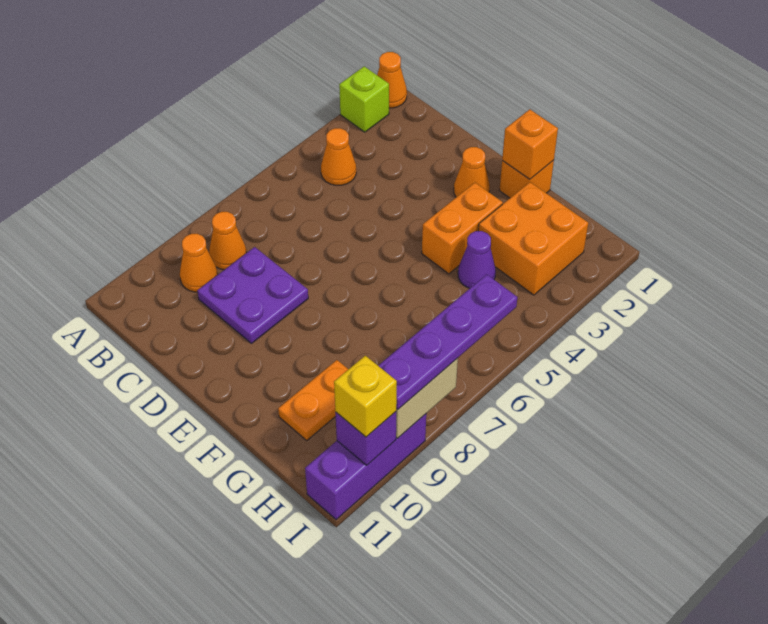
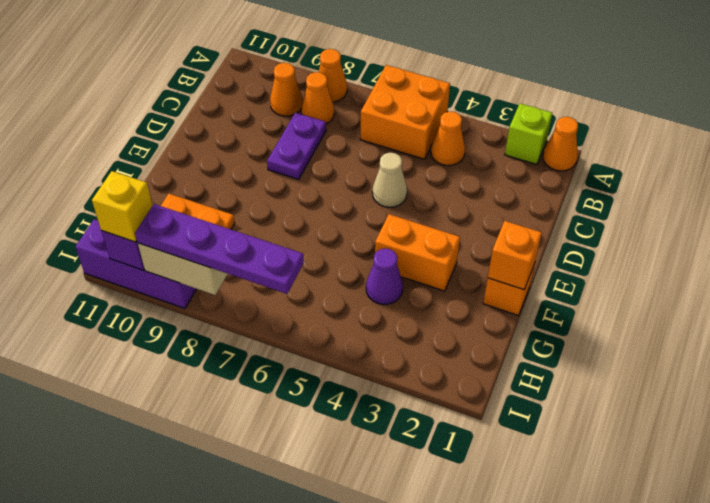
purple 2x2 plate [197,247,308,343] -> purple 1x2 plate [267,113,326,179]
none -> tan 1x1 cone [372,153,407,207]
orange 1x1 cone [454,147,490,197] -> orange 1x1 cone moved to [318,49,347,102]
orange 2x2 brick [478,182,588,295] -> orange 2x2 brick moved to [360,65,450,159]

